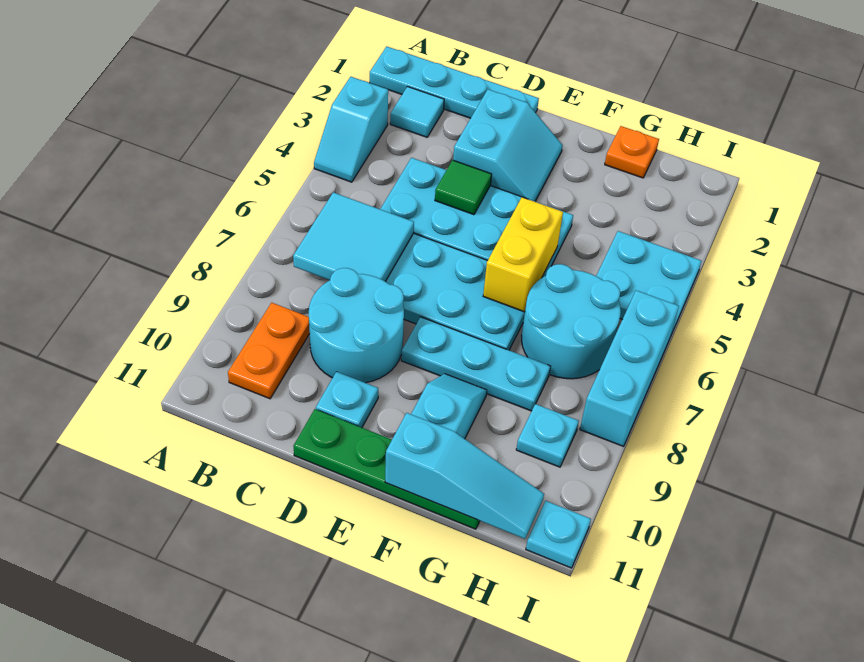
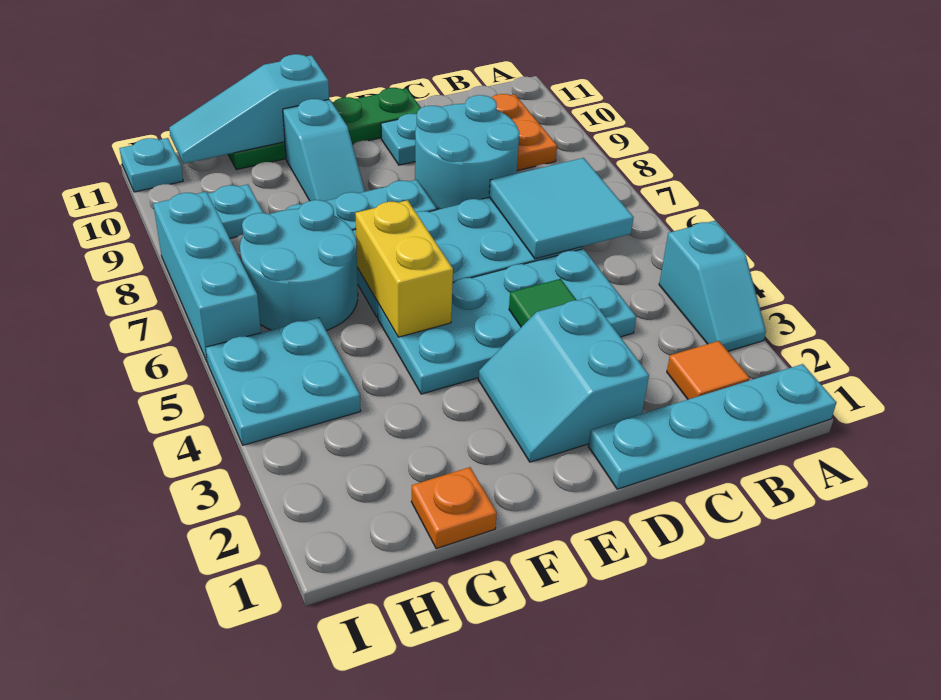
cyan 1x2 slope [314,77,388,182] -> cyan 1x2 slope turned to [659,221,766,351]
cyan 1x1 tile [390,87,444,137] -> orange 1x1 tile [667,341,750,399]

